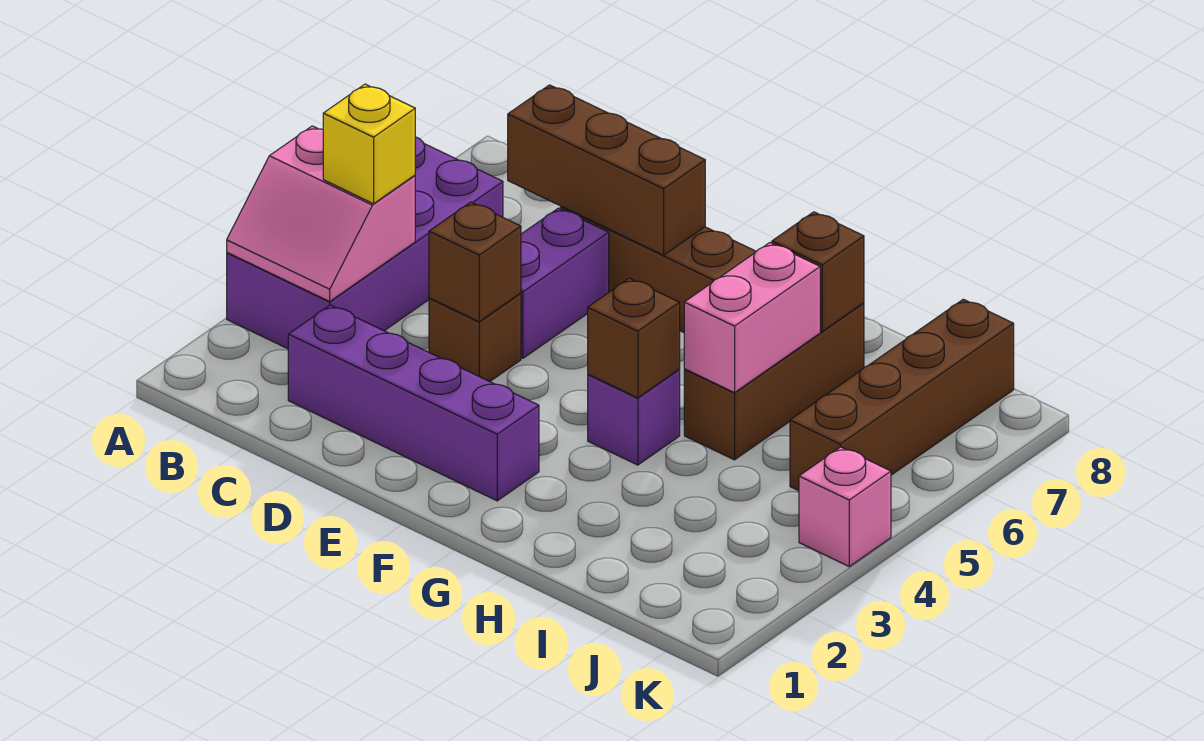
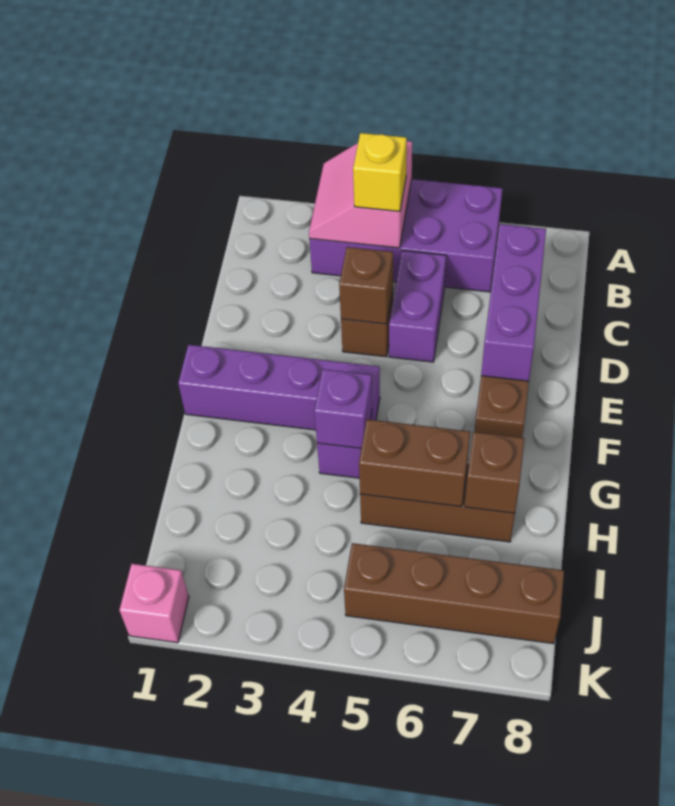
purple 1x4 brick [288,305,539,501] -> purple 1x4 brick turned to [178,345,380,430]
brown 1x3 brick [508,85,705,255] -> purple 1x3 brick [481,224,546,381]
purple 1x2 brick [521,208,609,358] -> purple 1x2 brick turned to [389,251,446,362]
brown 1x1 brick [588,278,680,398] -> purple 1x1 brick [314,369,372,448]
pink 1x2 brick [684,243,820,393] -> brown 1x2 brick [359,419,470,507]
pink 1x1 brick [799,447,891,566] -> pink 1x1 brick moved to [120,564,189,643]

